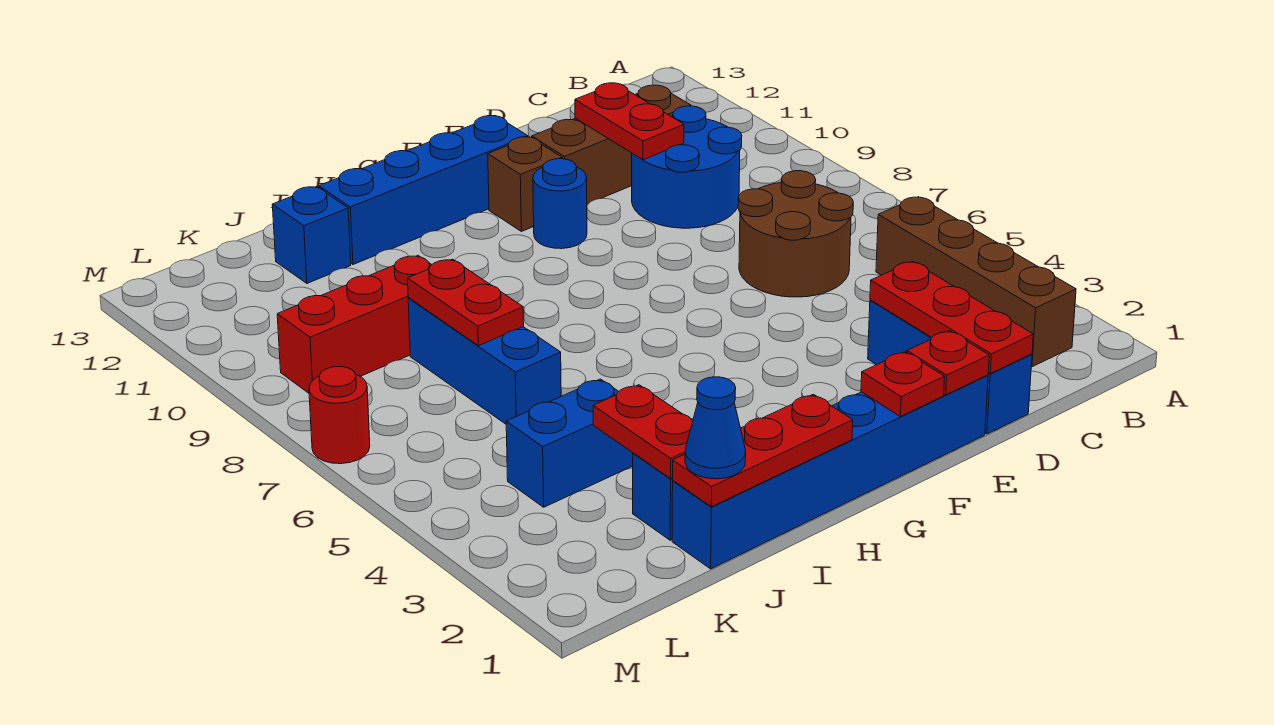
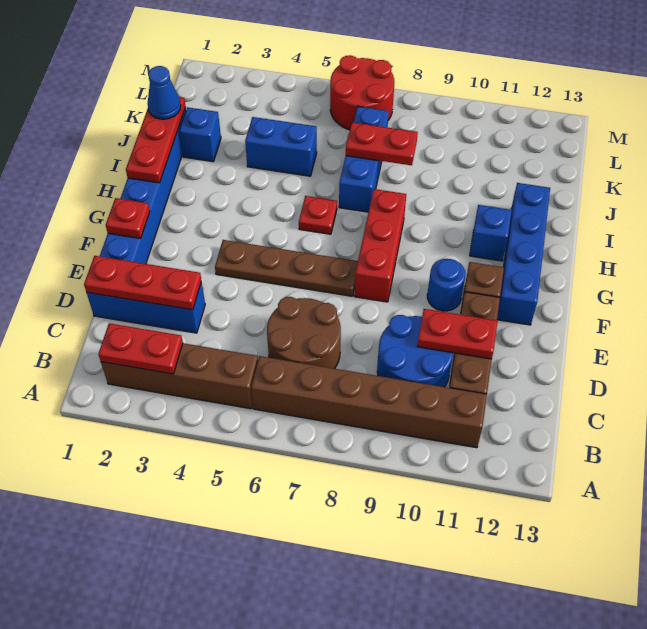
none -> brown 1x6 brick [251,356,487,448]
red 1x1 plate [907,331,989,395] -> red 1x1 plate moved to [299,196,337,234]
none -> brown 1x4 plate [215,240,358,296]
red 1x2 plate [593,385,693,478] -> red 1x2 plate moved to [98,323,183,374]
blue 1x2 brick [506,379,633,507] -> blue 1x2 brick turned to [245,117,317,176]
blue 1x3 brick [408,298,561,424] -> blue 1x3 brick turned to [339,107,389,212]
red 1x3 brick [277,256,432,393] -> red 1x3 brick moved to [354,189,406,302]
blue 1x1 brick [272,187,351,283] -> blue 1x1 brick moved to [470,205,512,261]
red 1x1 round brick [309,367,370,464] -> red 2x2 round brick [330,55,395,130]

